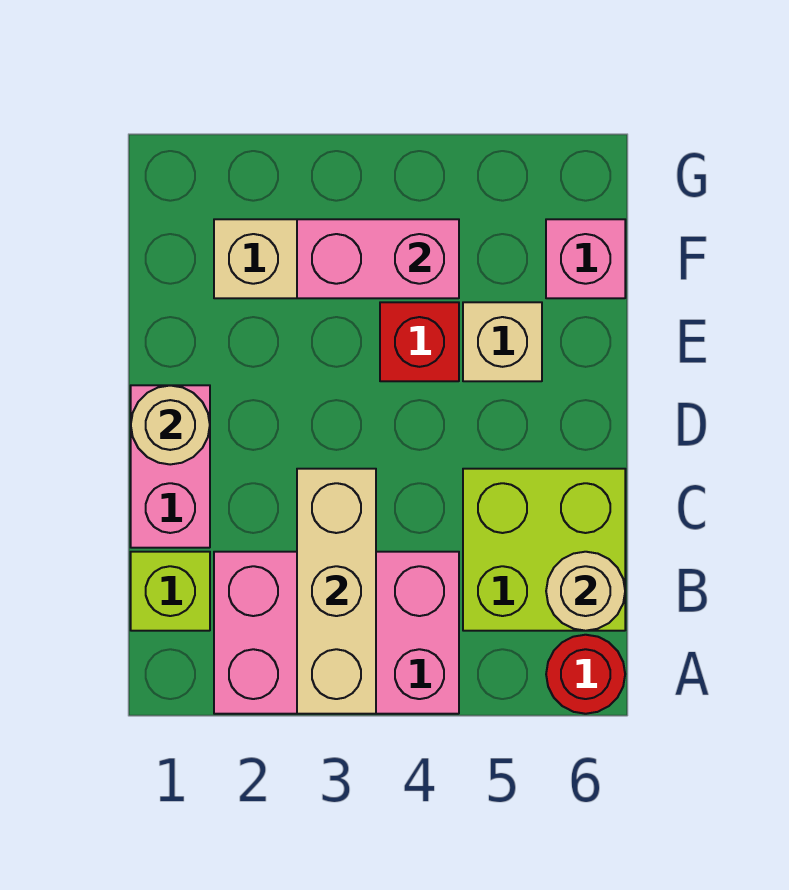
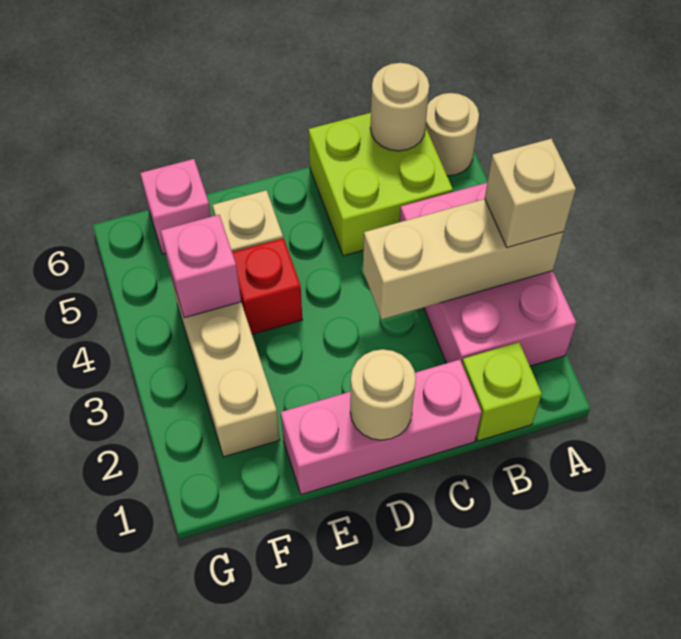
none -> tan 1x1 brick [485,139,576,247]
red 1x1 round brick [546,635,625,714] -> tan 1x1 round brick [426,93,479,176]
pink 1x2 brick [131,385,210,548] -> pink 1x3 brick [281,360,482,495]
pink 1x2 brick [297,219,459,298] -> pink 1x1 brick [161,215,241,318]

